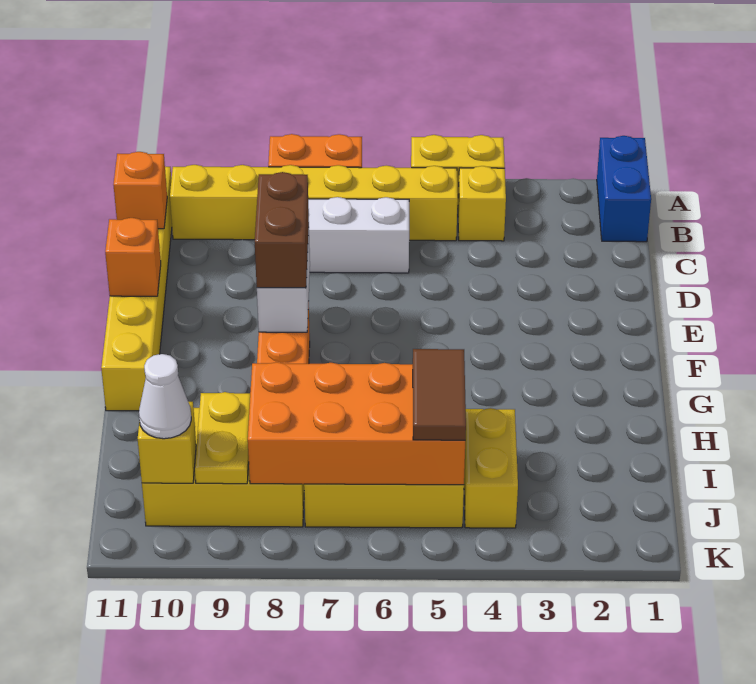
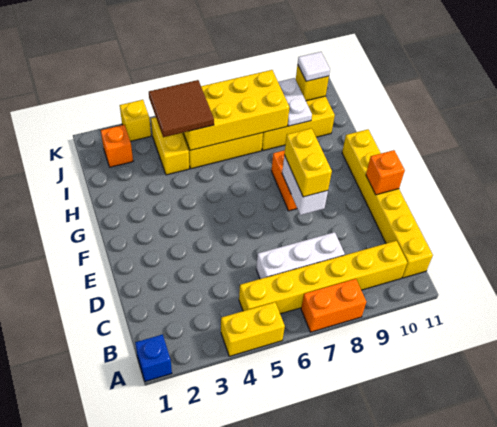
blue 1x2 brick [597,136,651,242] -> blue 1x1 brick [135,334,172,382]
yellow 1x1 brick [458,166,506,241] -> yellow 1x1 brick moved to [120,100,151,141]
orange 1x1 brick [113,152,167,229] -> orange 1x1 brick moved to [101,125,133,167]
brown 1x2 brick [255,172,309,288] -> yellow 1x2 brick [284,128,332,197]
orange 2x4 brick [248,362,465,485] -> yellow 2x4 brick [183,70,289,150]
brown 1x2 tile [413,349,466,440] -> brown 2x2 tile [149,80,214,137]
yellow 1x2 plate [195,392,250,484] -> white 1x2 plate [278,78,312,126]
white 1x1 cone [139,354,191,439] -> white 1x1 tile [298,52,330,81]

